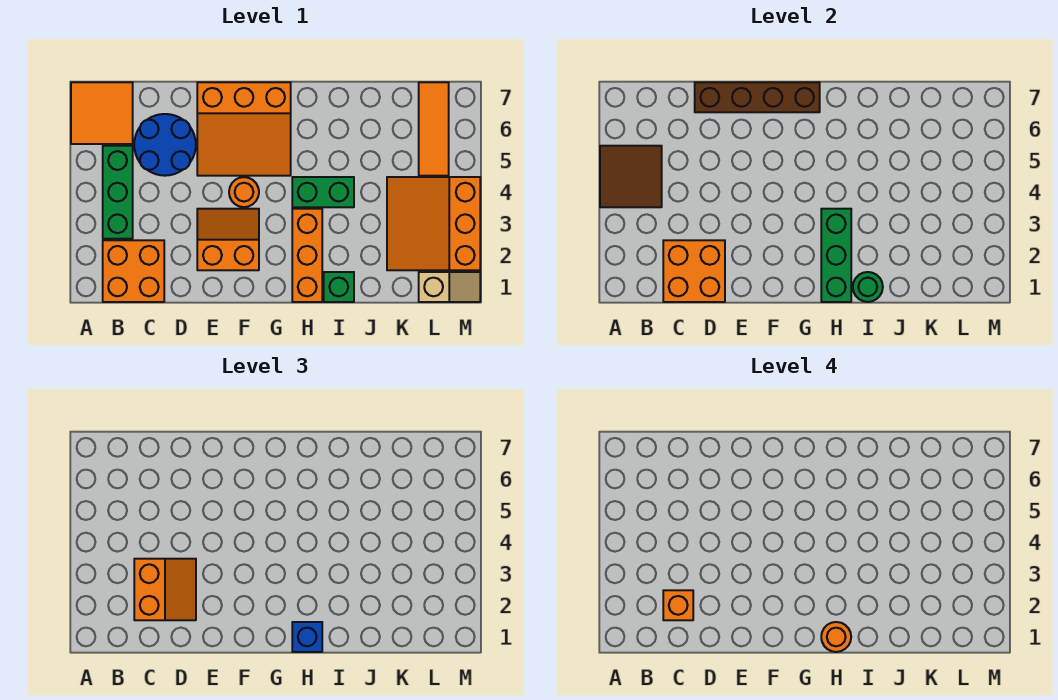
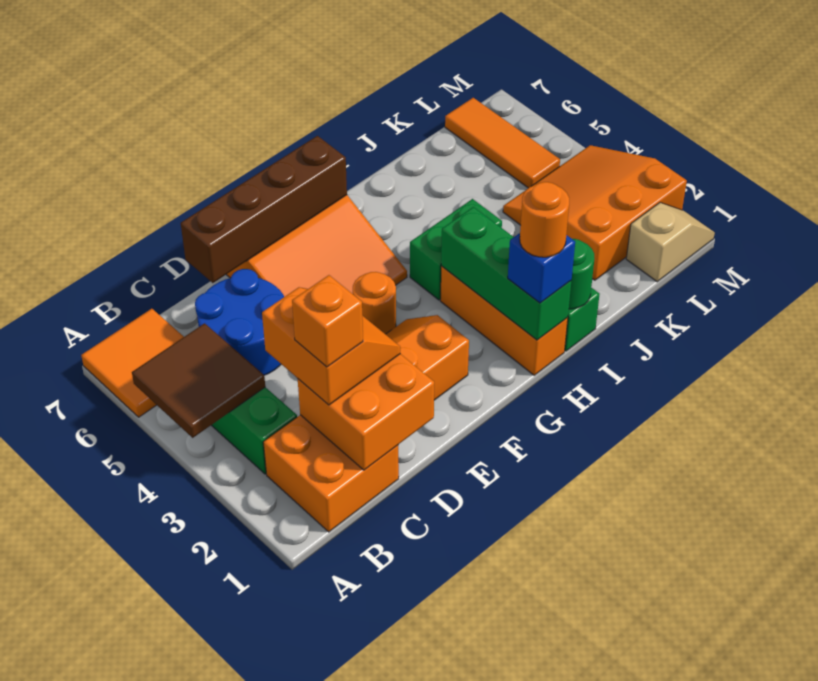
orange 3x3 slope [387,177,480,270] -> orange 3x3 slope turned to [503,145,687,280]

